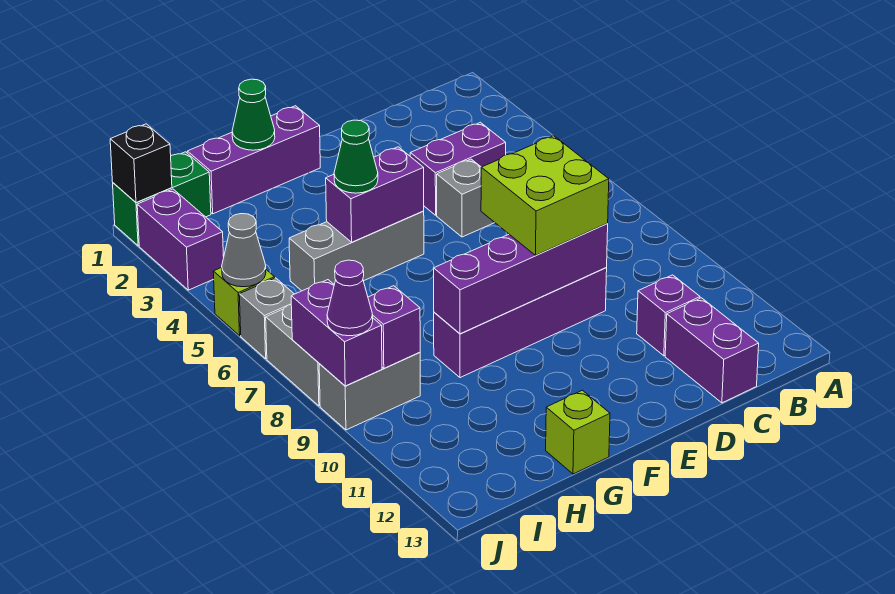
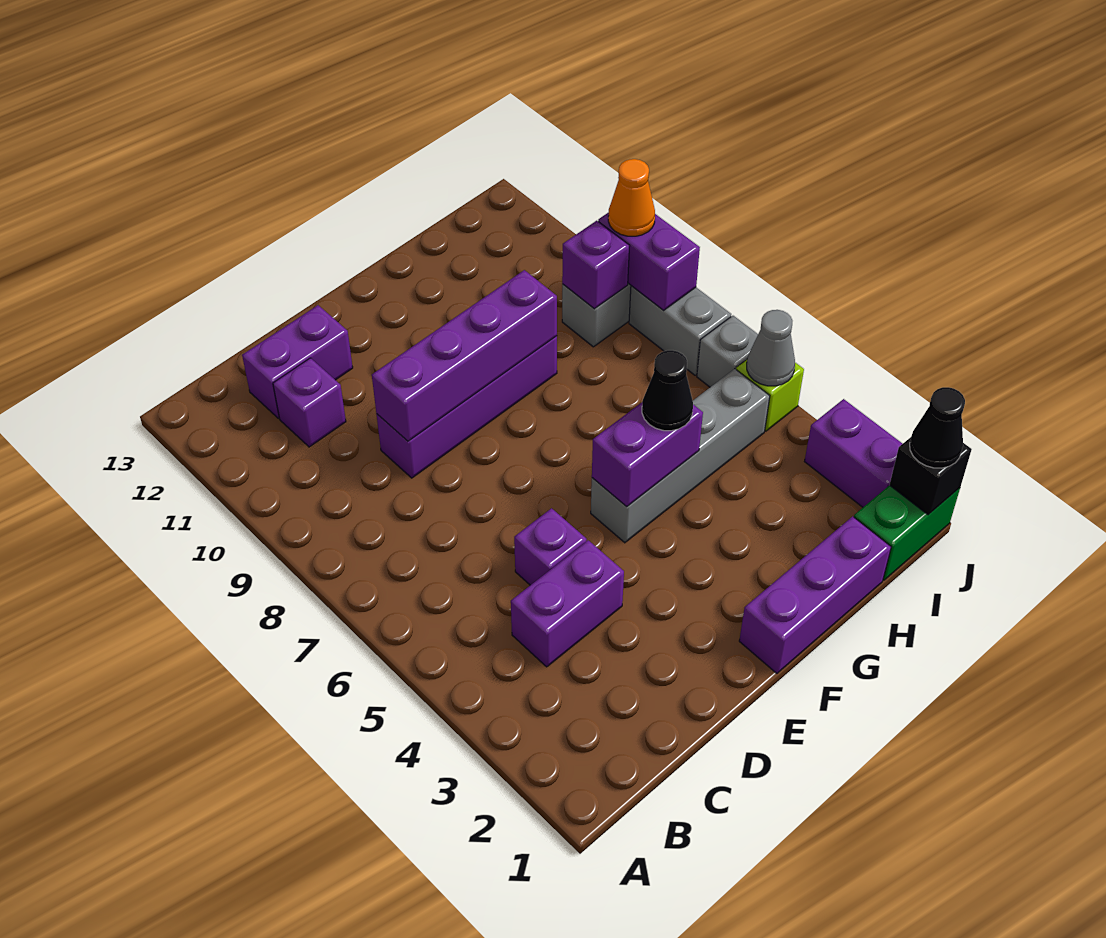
purple 1x2 brick [665,298,759,403] -> purple 1x2 brick turned to [242,305,353,418]
grey 1x1 brick [437,159,495,237] -> purple 1x1 brick [514,508,587,585]
lime 2x2 brick [481,136,609,255] -> none
grey 1x3 brick [289,211,424,291] -> grey 1x4 brick [591,369,770,543]
green 1x1 cone [232,79,275,150] -> none
green 1x1 cone [334,120,378,193] -> black 1x1 cone [642,350,693,431]
lime 1x1 brick [546,390,610,474] -> none
none -> black 1x1 cone [910,387,965,468]
purple 1x1 cone [327,260,373,336] -> orange 1x1 cone [608,159,655,236]

